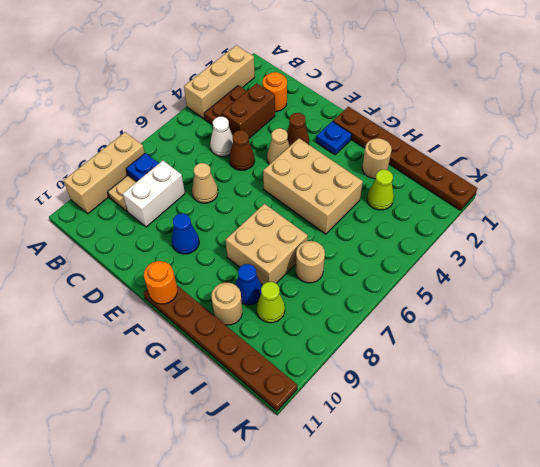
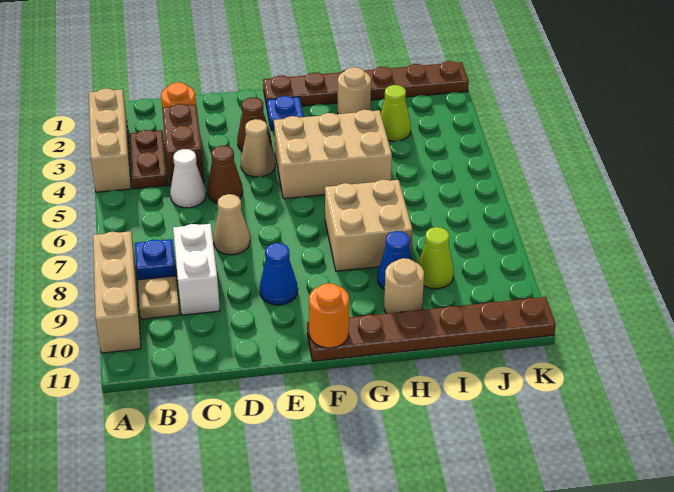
tan 1x1 round brick [296,241,325,283] -> none

